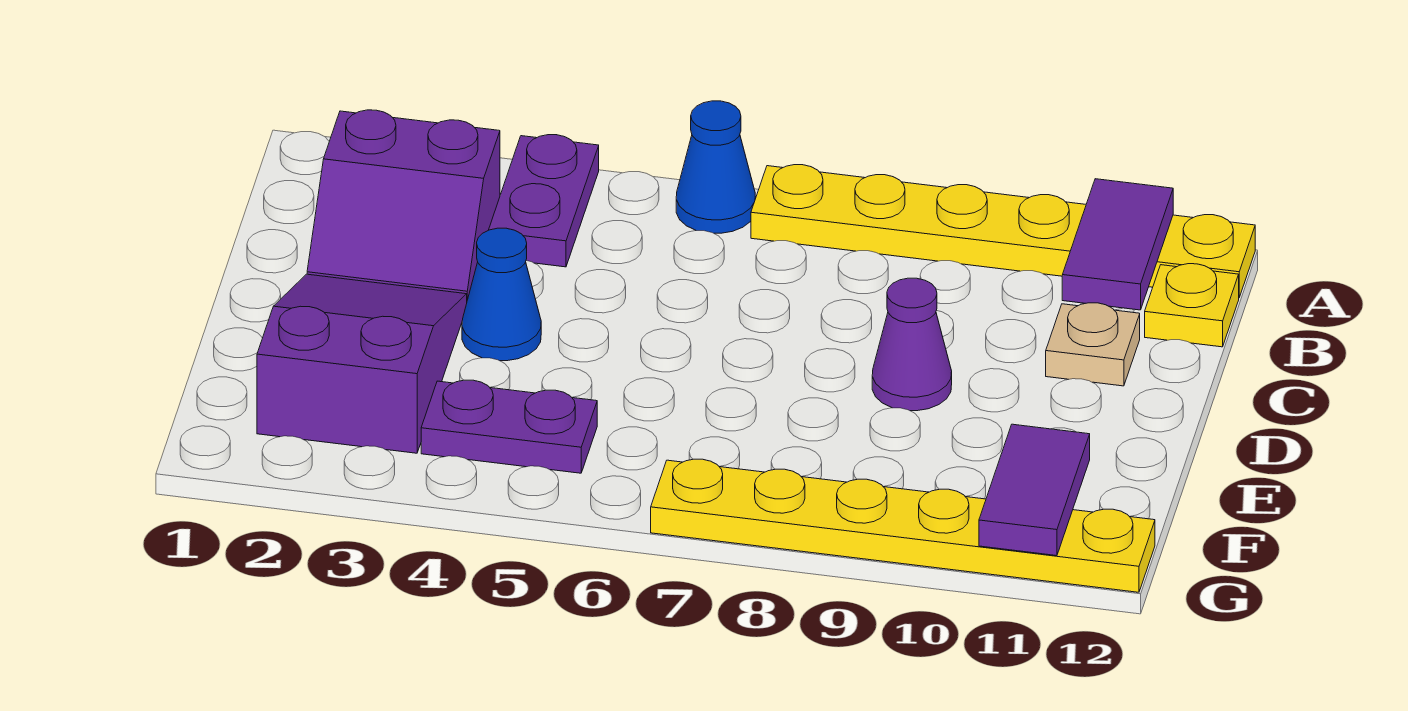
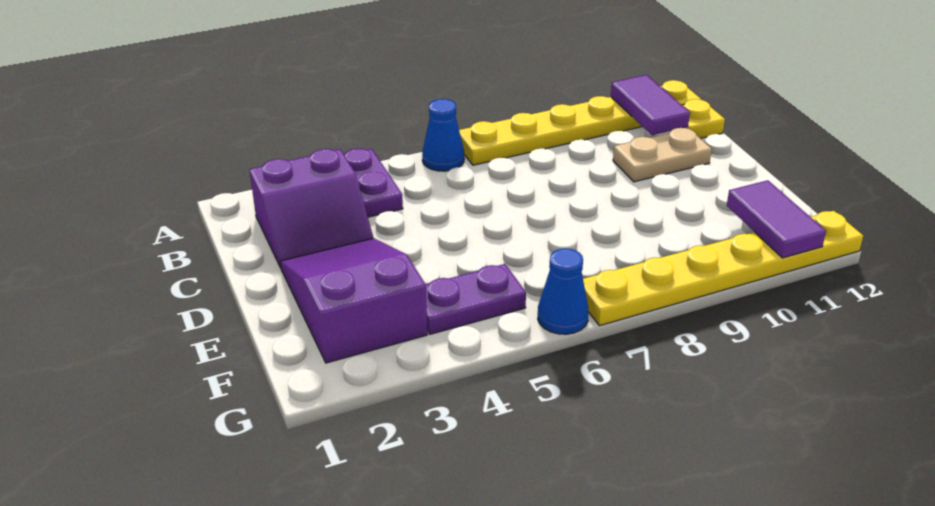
tan 1x1 plate [1046,303,1140,386] -> tan 1x2 plate [613,128,712,182]
blue 1x1 cone [462,228,541,361] -> blue 1x1 cone moved to [538,248,588,334]
purple 1x1 cone [872,278,952,411] -> none

